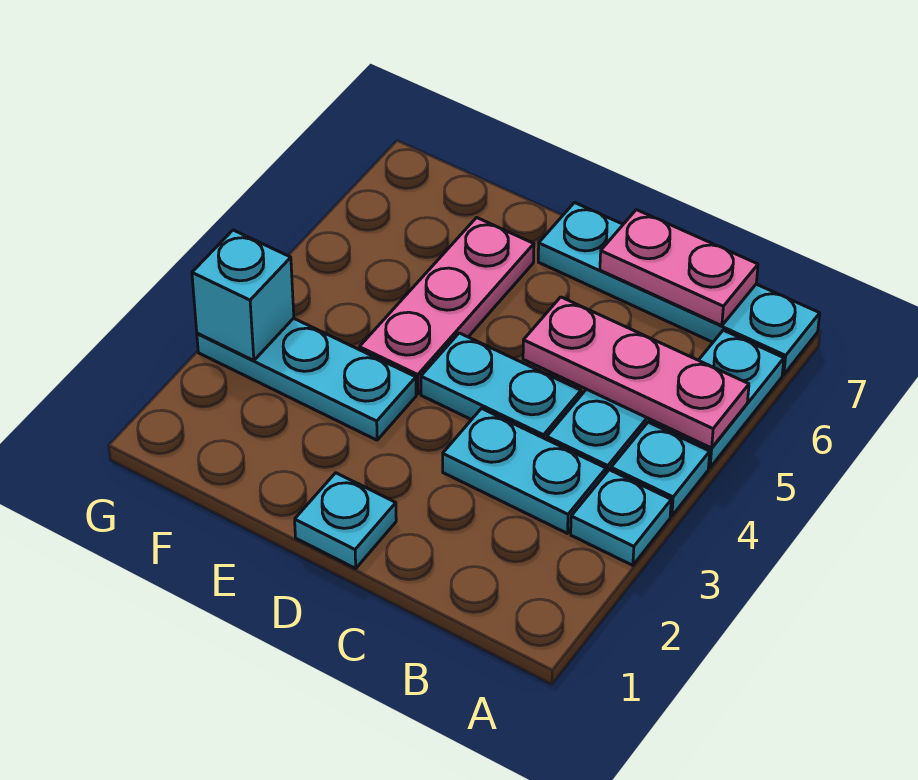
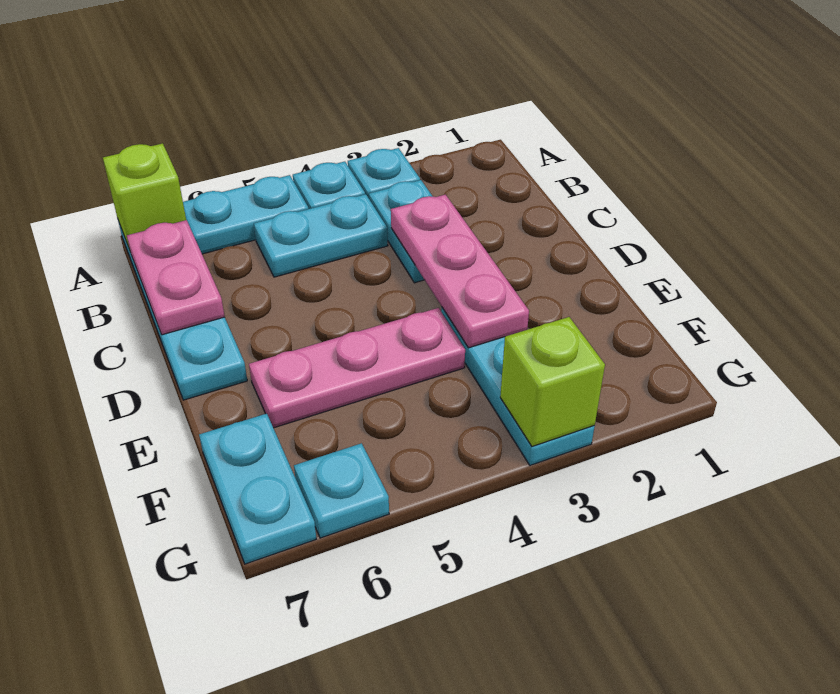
pink 1x3 plate [523,297,749,448] -> pink 1x3 plate moved to [391,195,529,348]
none -> lime 1x1 brick [103,143,186,250]
cyan 1x2 plate [421,333,581,439] -> cyan 1x2 plate moved to [199,414,316,564]
cyan 1x1 plate [295,473,396,568] -> cyan 1x1 plate moved to [294,443,389,538]
cyan 1x1 brick [192,230,294,361] -> lime 1x1 brick [500,317,605,446]

